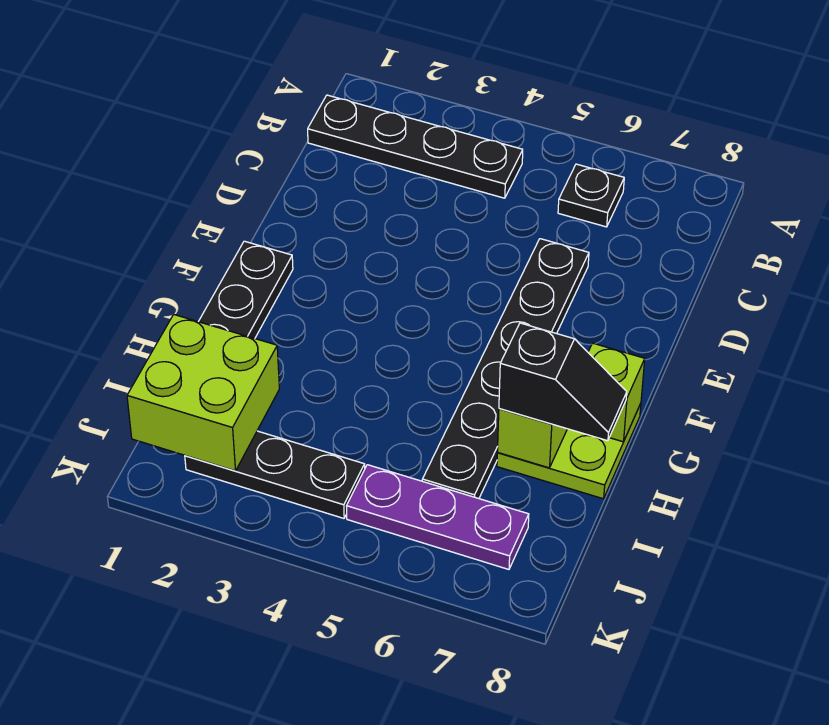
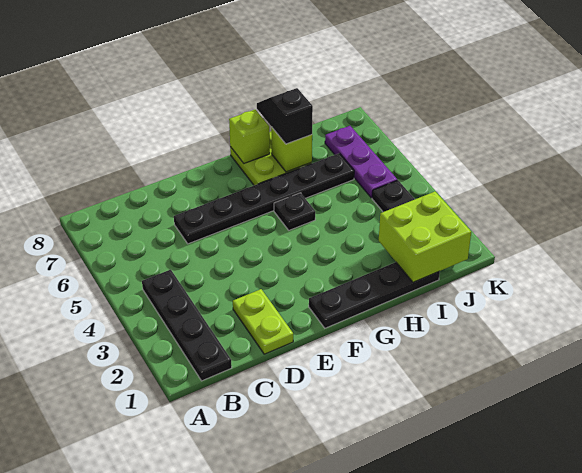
black 1x1 plate [558,164,624,227] -> black 1x1 plate moved to [274,193,315,230]
none -> lime 1x2 plate [233,289,293,354]

